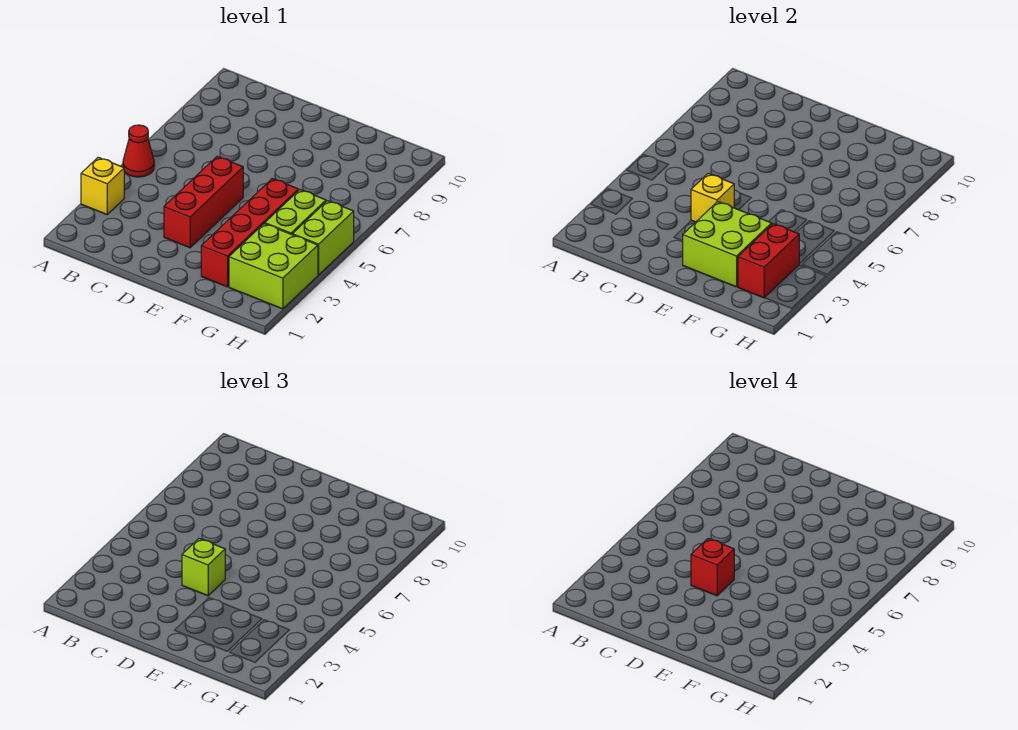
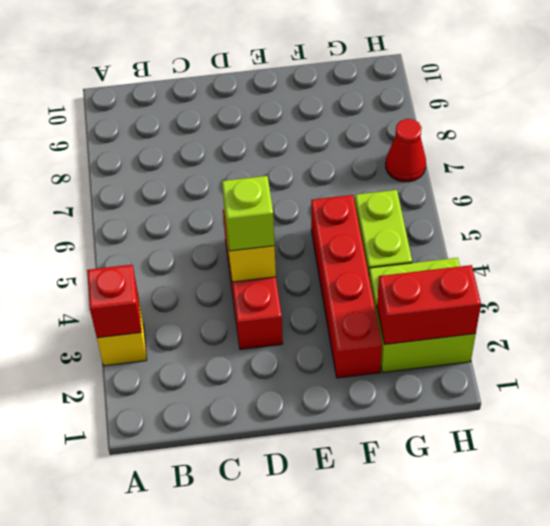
red 1x1 cone [123,125,154,177] -> red 1x1 cone moved to [386,119,426,182]
red 1x1 brick [691,539,734,596] -> red 1x1 brick moved to [87,265,141,338]
lime 2x2 brick [683,202,772,287] -> none
red 1x2 brick [738,224,799,298] -> red 1x2 brick turned to [377,265,481,344]
lime 1x2 brick [292,201,354,275] -> none

